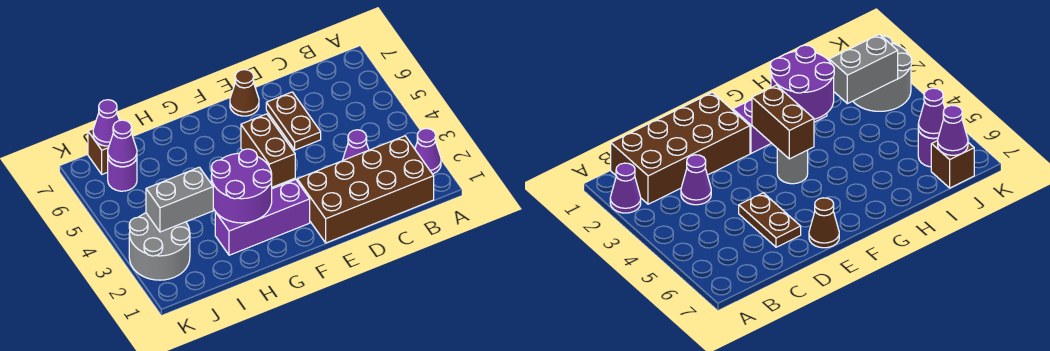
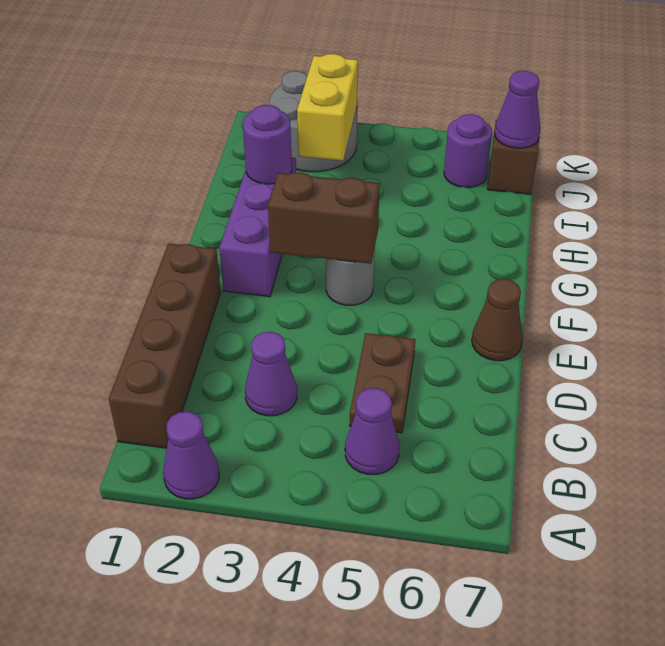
brown 2x4 brick [297,136,434,243] -> brown 1x4 brick [109,244,221,448]
brown 1x2 plate [266,92,321,150] -> brown 1x2 plate turned to [350,333,415,433]
purple 2x2 round brick [211,149,272,223] -> purple 1x1 round brick [243,105,292,184]
grey 1x2 brick [146,167,213,232] -> yellow 1x2 brick [297,54,358,161]
purple 1x1 cone [108,120,137,167] -> purple 1x1 cone moved to [345,388,399,474]

